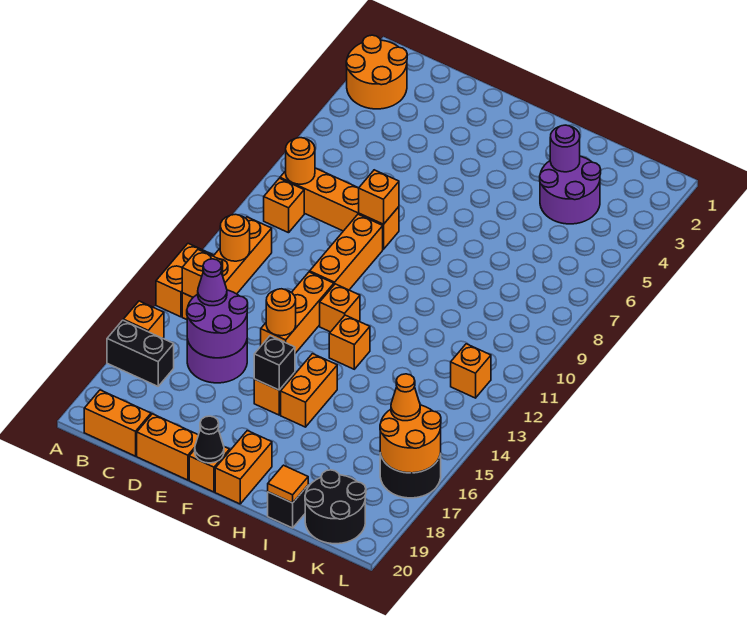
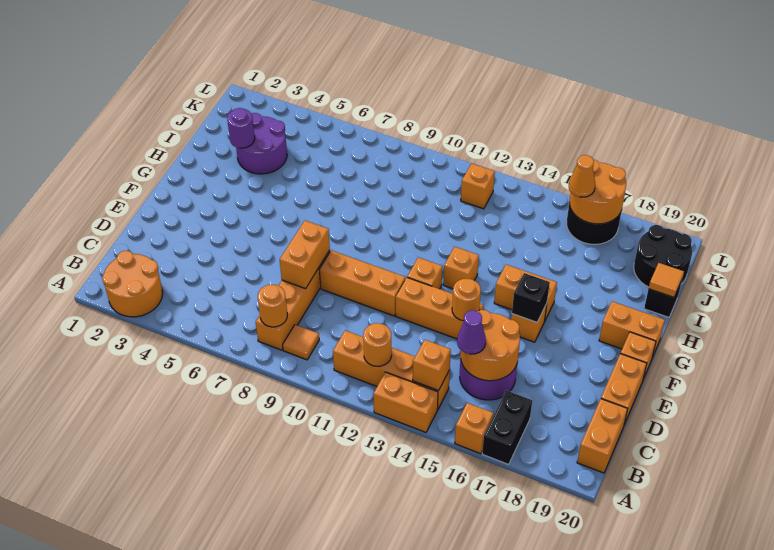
orange 1x1 brick [264,178,304,233] -> orange 1x1 tile [283,325,319,360]
purple 2x2 round brick [187,290,248,358] -> orange 2x2 round brick [461,310,520,381]
orange 1x1 brick [359,170,399,224] -> orange 1x2 brick [280,221,330,289]
black 1x1 cone [195,416,224,463] -> none

